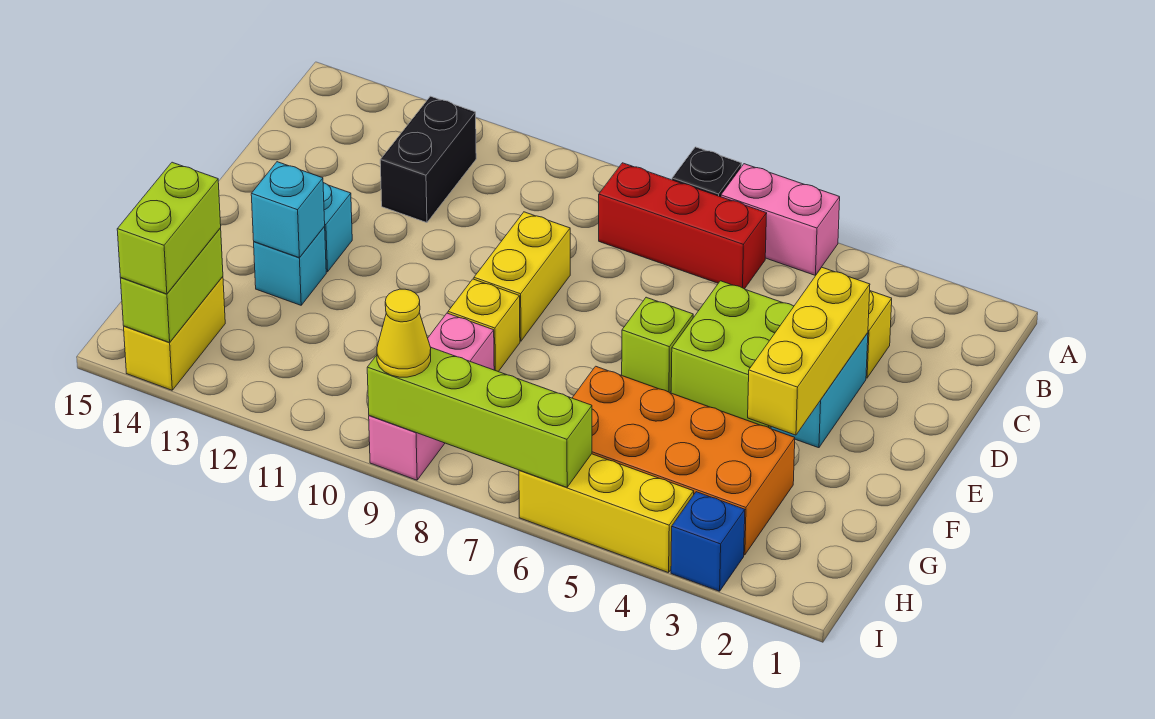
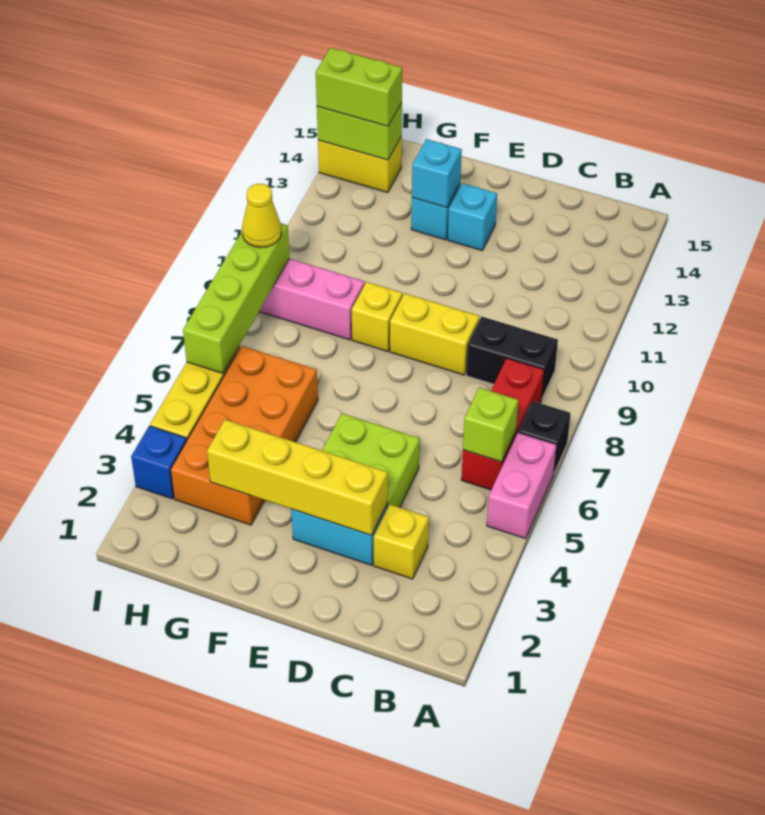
black 1x2 brick [380,96,476,223] -> black 1x2 brick moved to [466,317,558,398]
yellow 1x3 brick [748,268,870,435] -> yellow 1x4 brick [207,420,388,535]
lime 1x1 brick [622,297,693,393] -> lime 1x1 brick moved to [463,388,518,462]

